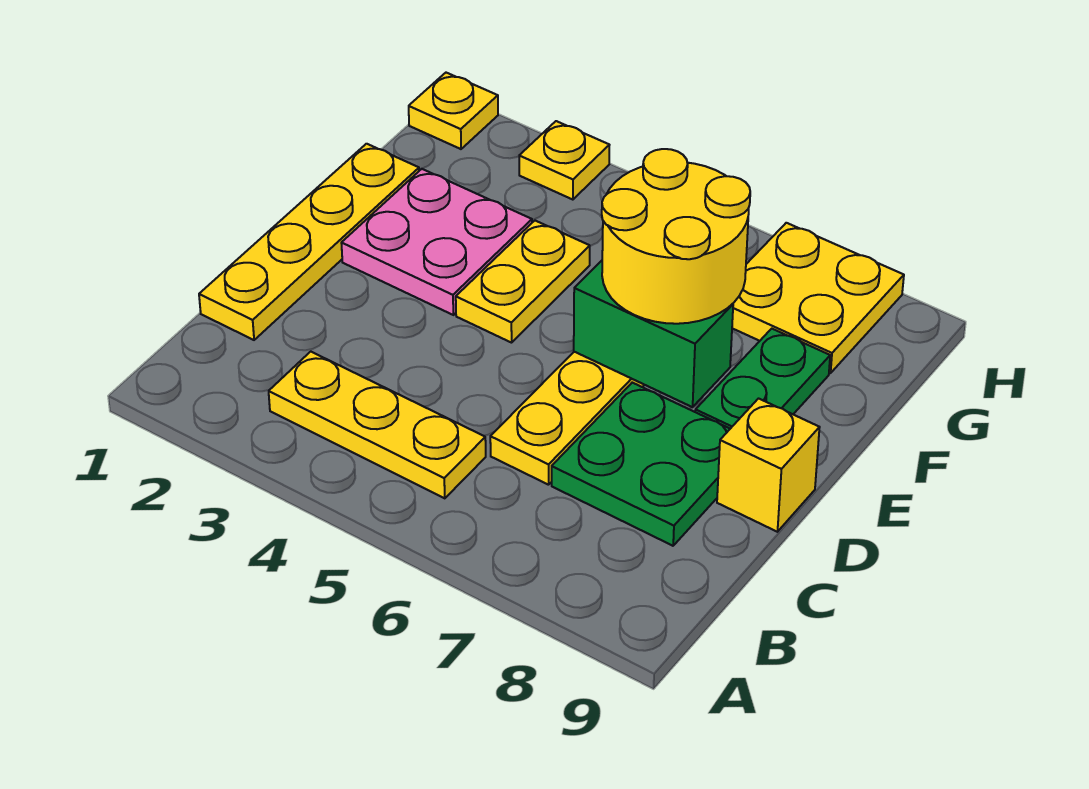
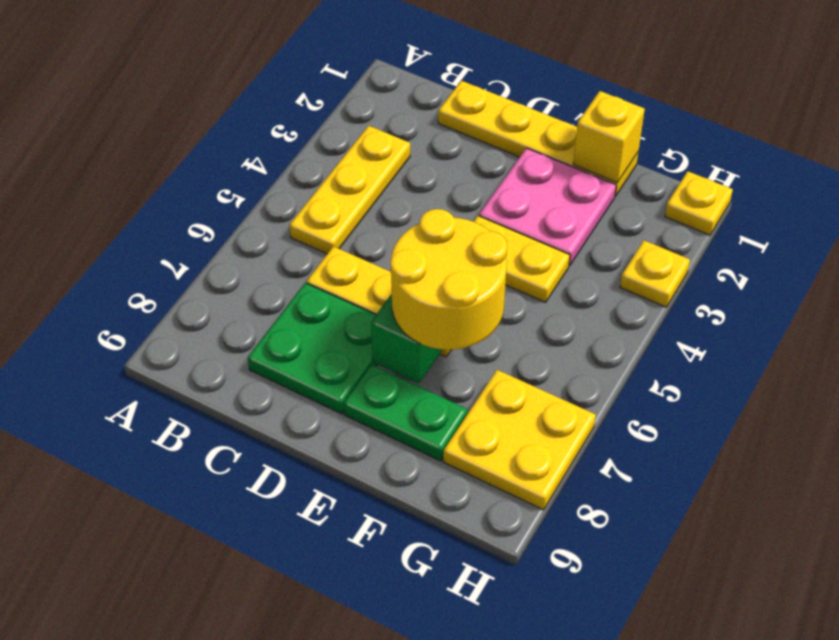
yellow 1x1 brick [717,399,820,532] -> yellow 1x1 brick moved to [573,91,645,183]

